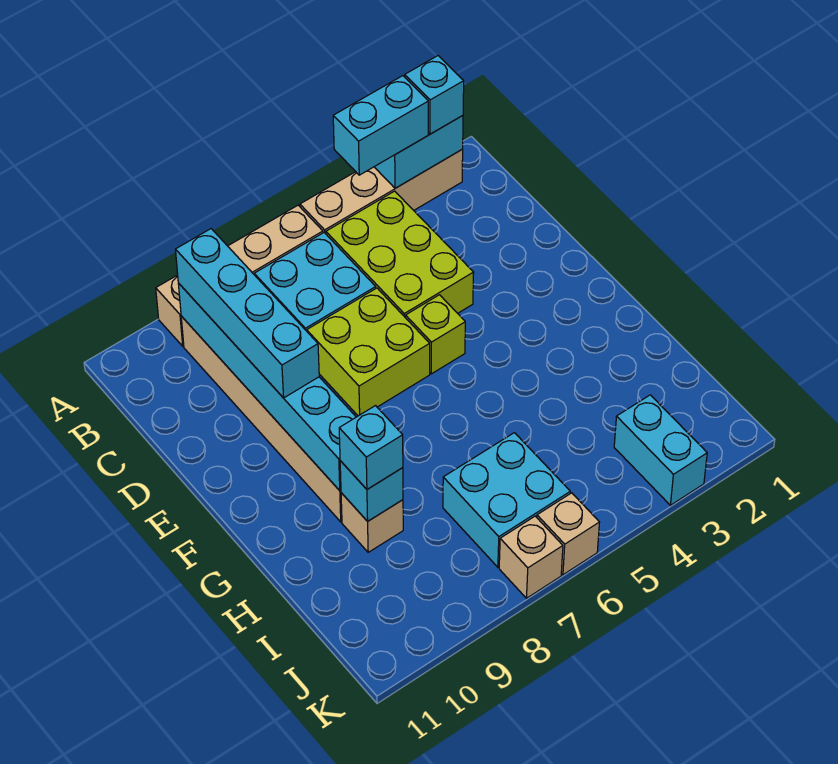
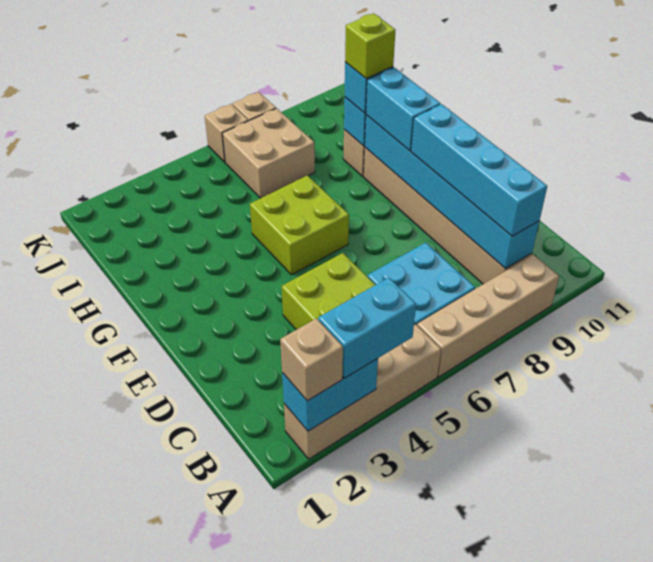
cyan 1x1 brick [405,56,464,134] -> tan 1x1 brick [280,319,343,401]
lime 2x2 brick [307,288,430,416] -> lime 2x2 brick moved to [250,175,349,275]
lime 1x1 brick [406,295,465,374] -> lime 1x1 brick moved to [345,13,395,78]
cyan 2x2 brick [443,433,570,567] -> tan 2x2 brick [222,108,315,198]
cyan 1x2 brick [614,395,707,505] -> cyan 1x2 brick moved to [366,68,440,151]

